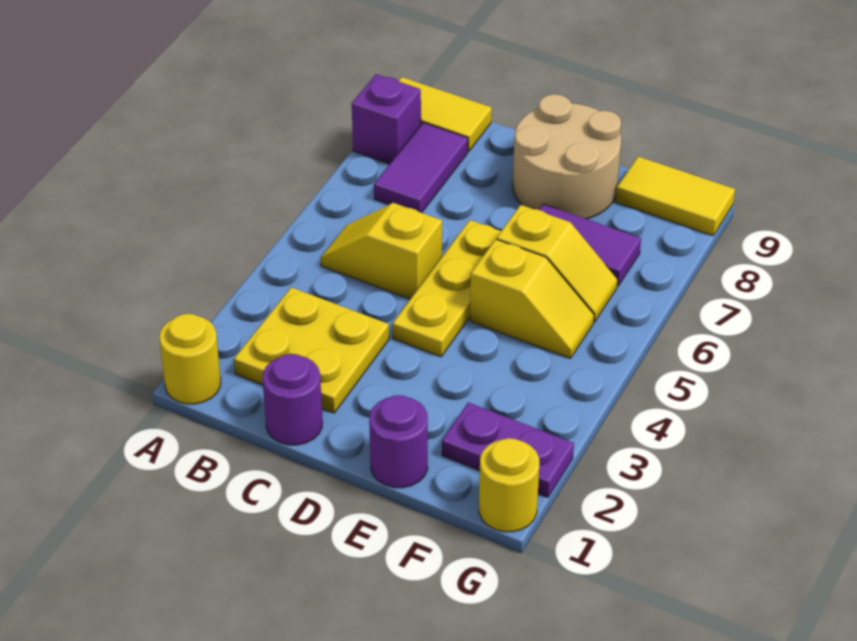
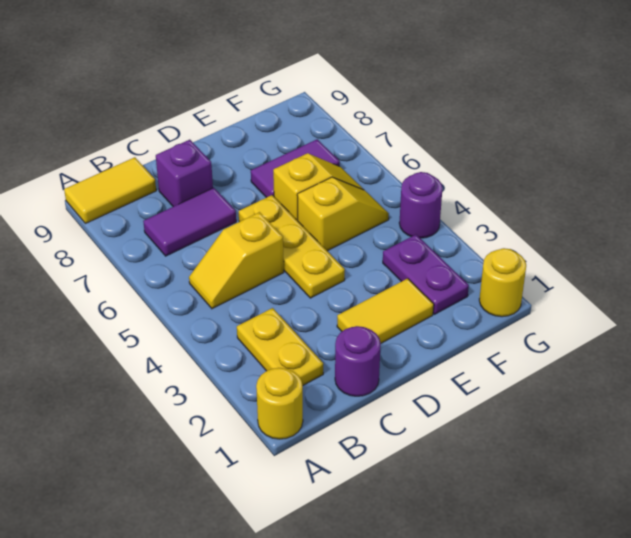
purple 1x1 brick [352,74,421,164] -> purple 1x1 brick moved to [156,140,213,207]
yellow 2x2 plate [234,287,389,413] -> yellow 1x2 plate [237,308,323,386]
purple 1x2 tile [374,123,468,213] -> purple 1x2 tile turned to [143,188,236,256]
tan 2x2 round brick [513,94,621,219] -> none
purple 1x1 round brick [369,395,428,488] -> purple 1x1 round brick moved to [399,172,443,238]
purple 1x2 plate [442,402,574,497] -> purple 1x2 plate turned to [383,235,469,314]
yellow 1x2 tile [616,156,735,236] -> yellow 1x2 tile moved to [337,278,434,343]

